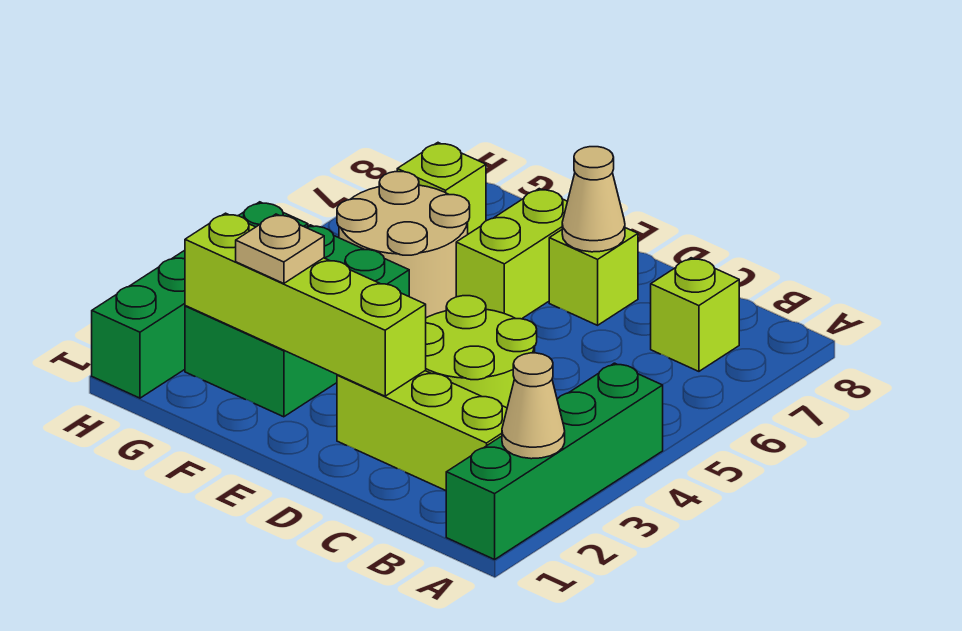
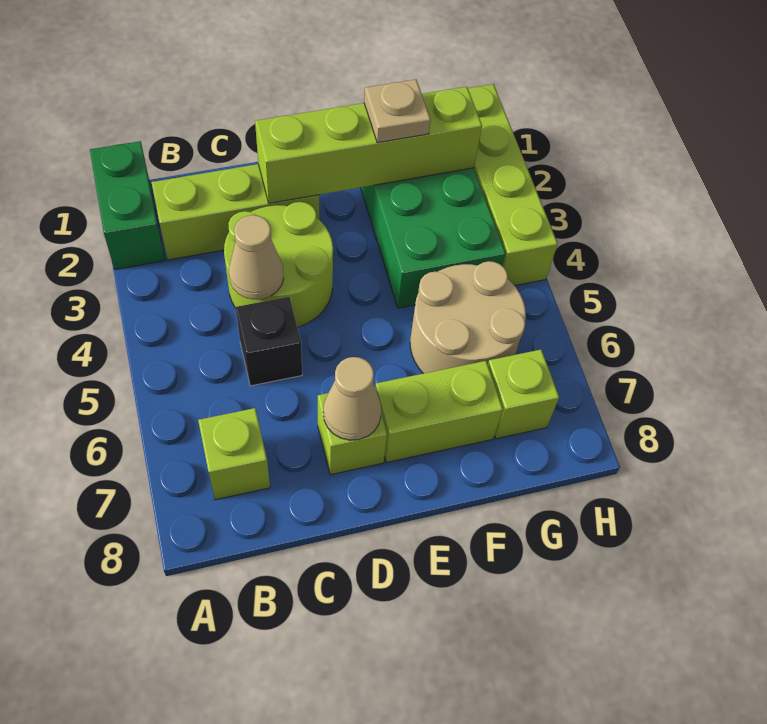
green 1x4 brick [446,363,663,559] -> green 1x2 brick [90,141,165,270]
tan 1x1 cone [502,353,565,459] -> tan 1x1 cone moved to [229,215,284,299]
none -> black 1x1 brick [236,297,302,386]
lime 1x2 brick [456,189,567,319] -> lime 1x2 brick turned to [375,361,503,462]
green 1x4 brick [92,202,308,398] -> lime 1x4 brick [468,84,558,286]

